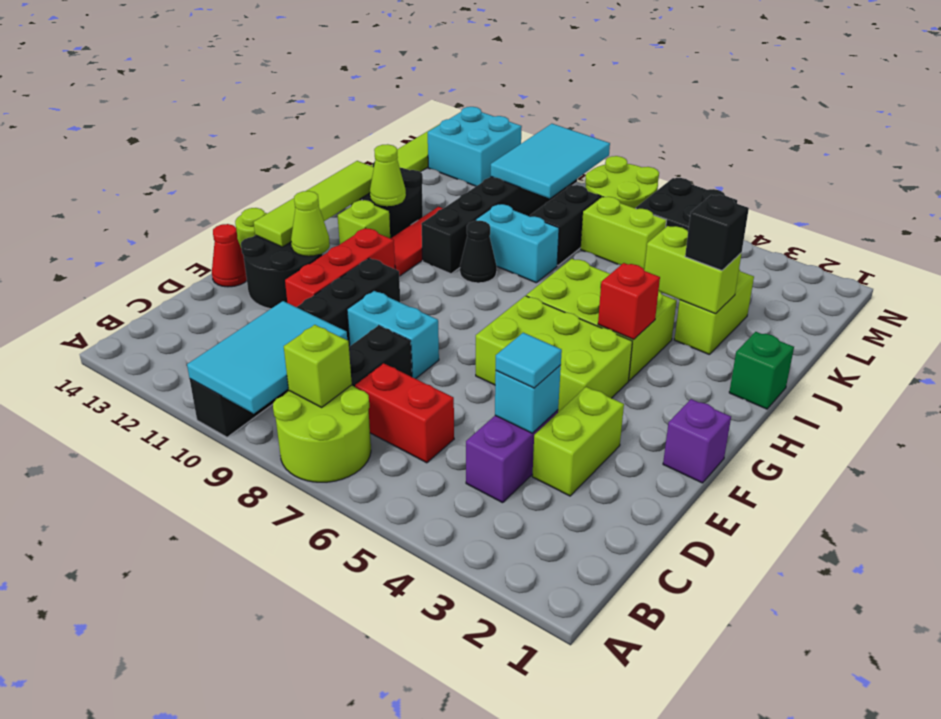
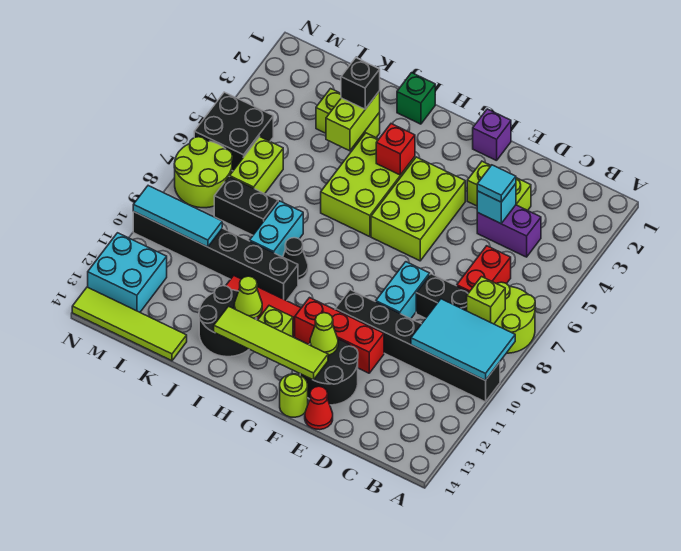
cyan 2x3 tile [491,124,610,198] -> cyan 1x3 tile [133,186,222,247]

